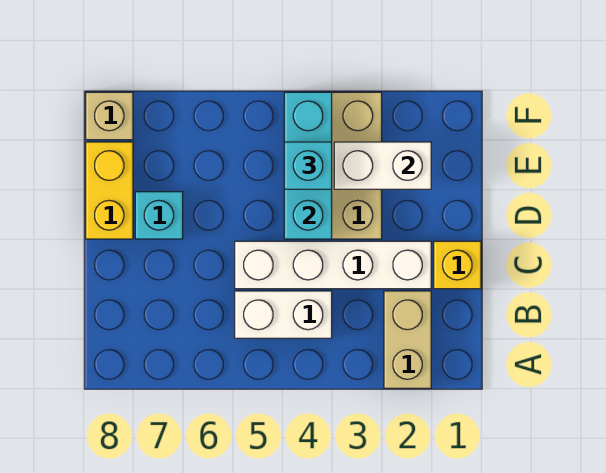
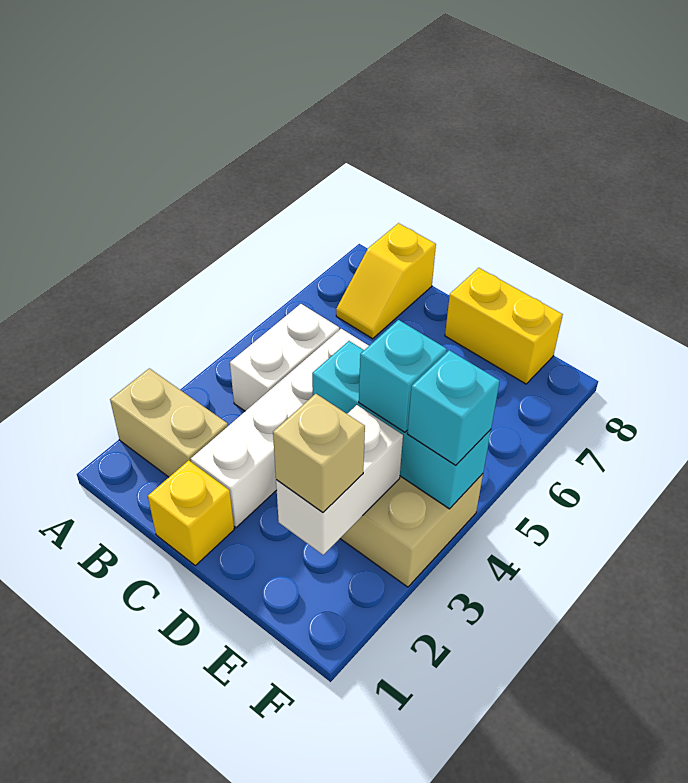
none -> yellow 1x2 slope [336,223,436,339]
cyan 1x1 brick [135,192,183,239] -> cyan 1x1 brick moved to [407,350,500,465]
tan 1x1 brick [86,92,133,140] -> tan 1x1 brick moved to [273,394,365,512]

